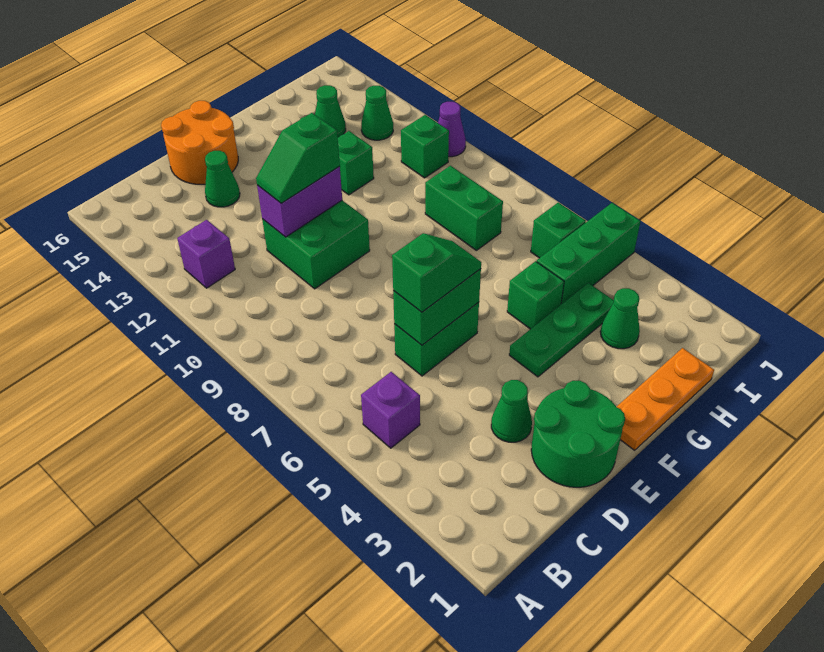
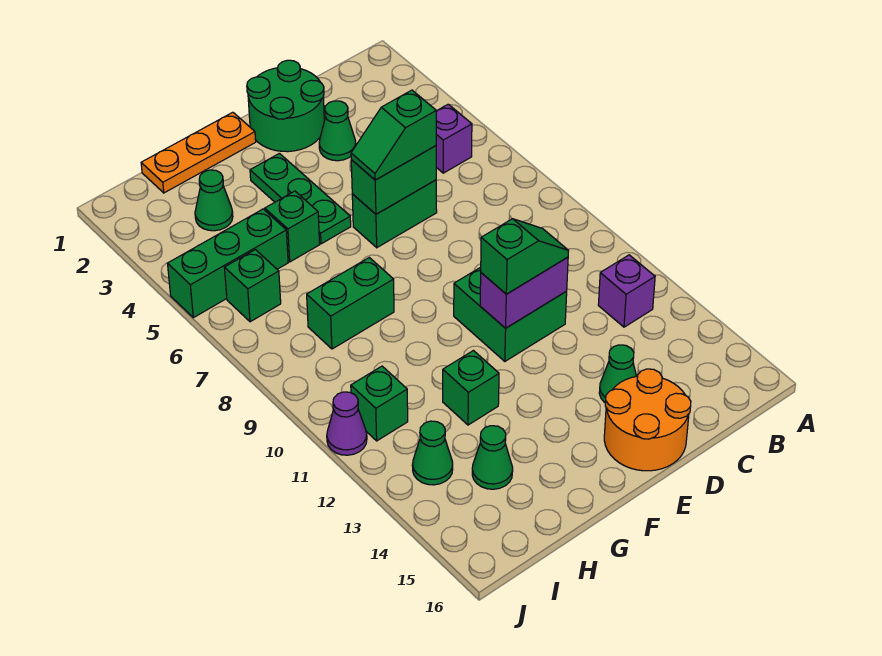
green 1x3 plate [509,283,614,377] -> green 1x3 plate turned to [250,153,351,244]
green 1x2 brick [425,166,503,250] -> green 1x2 brick turned to [307,258,394,349]

